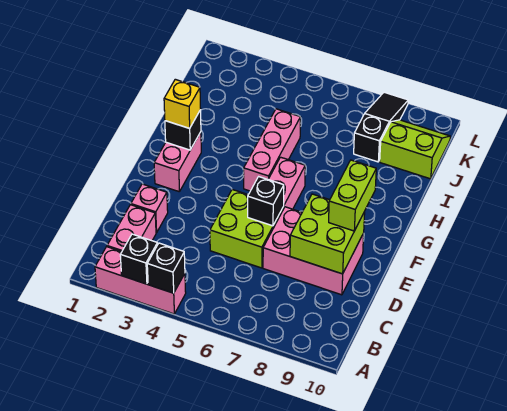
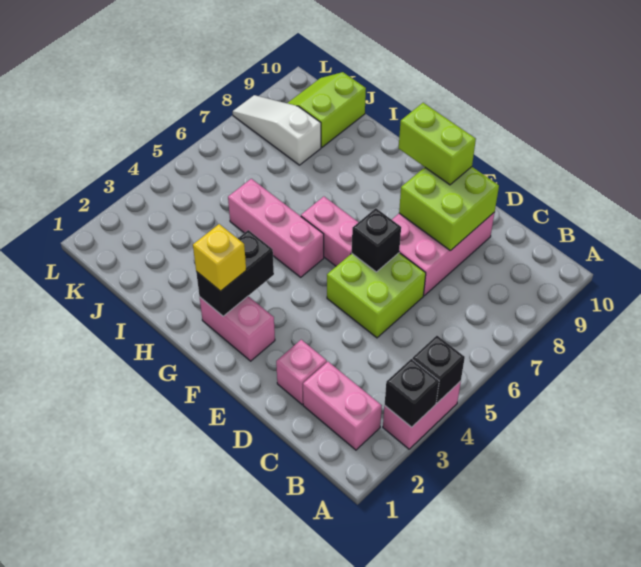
pink 1x3 brick [95,247,186,314] -> pink 1x2 brick [383,381,461,449]
black 1x1 brick [165,110,201,150] -> black 1x2 brick [196,230,274,316]
black 1x3 slope [354,92,408,162] -> white 1x3 slope [233,95,321,165]

